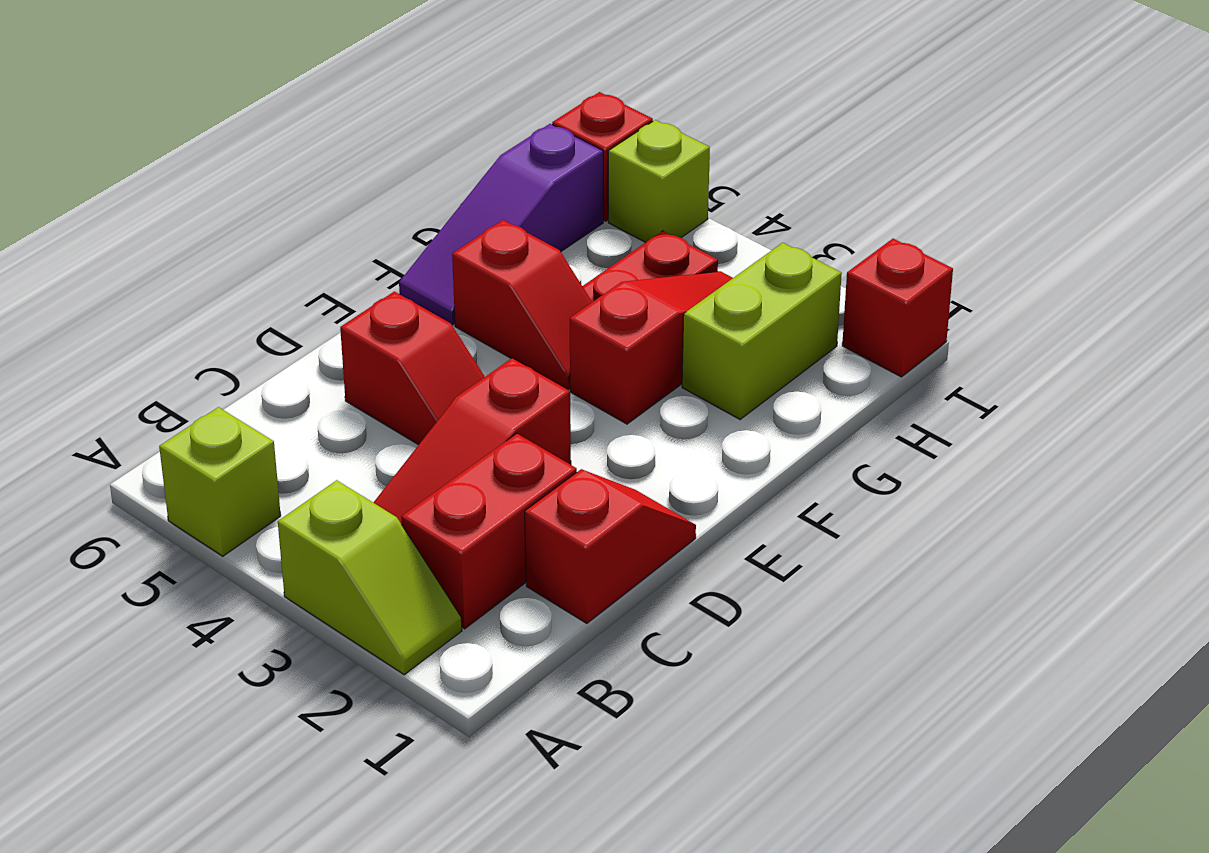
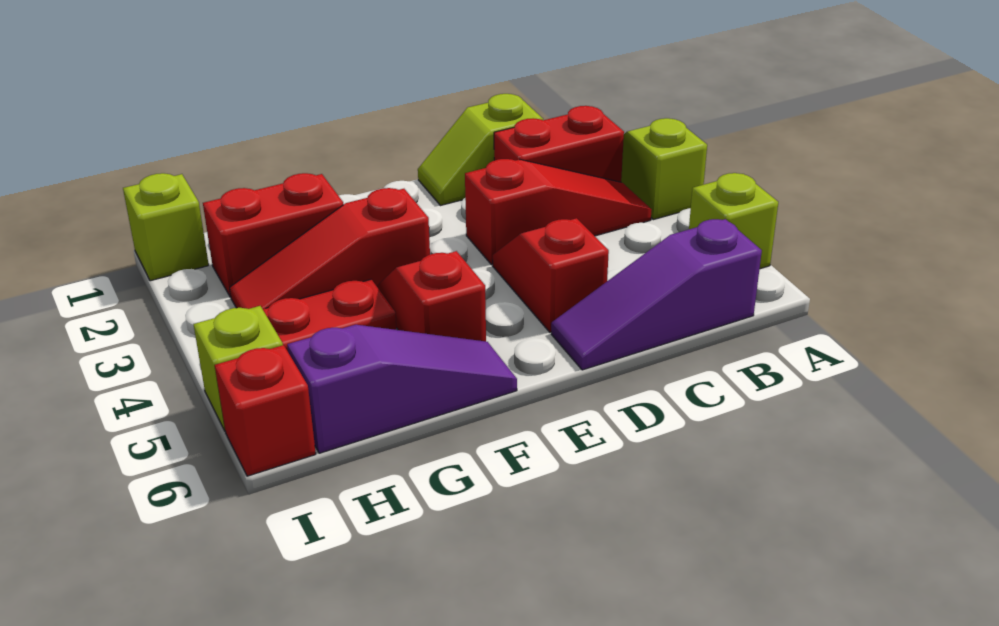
none -> purple 1x3 slope [551,219,762,370]
red 1x2 slope [525,469,696,623] -> lime 1x2 slope [418,94,543,206]
lime 1x2 brick [682,243,842,419] -> red 1x2 brick [203,173,343,297]
red 1x1 brick [842,239,953,377] -> lime 1x1 brick [123,173,209,281]

